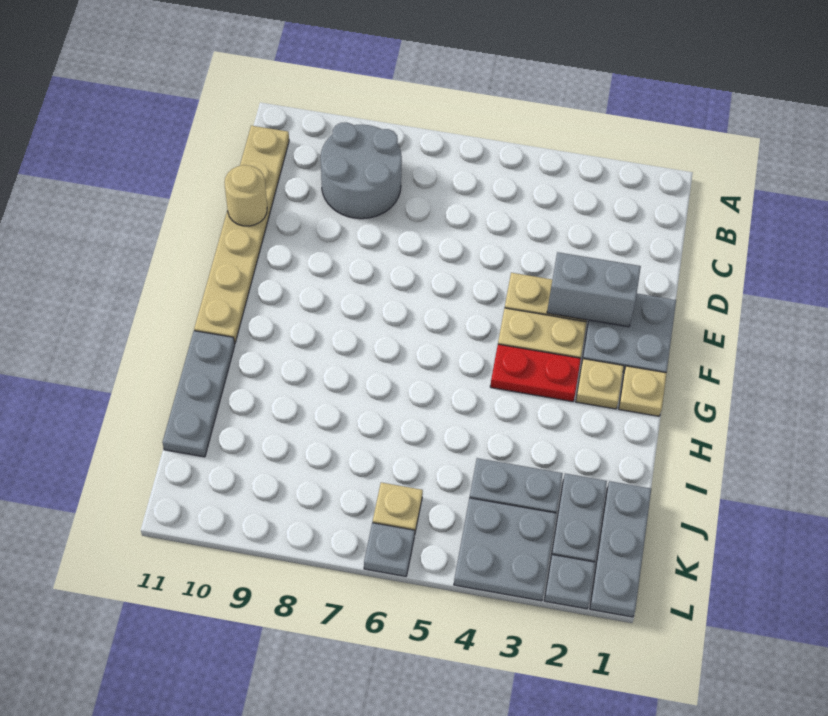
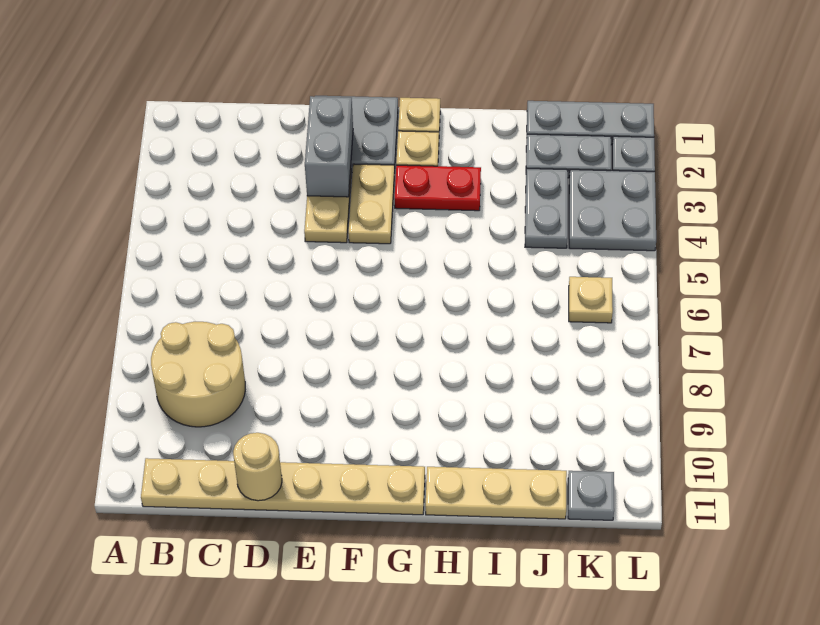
grey 2x2 round brick [321,122,402,219] -> tan 2x2 round brick [151,322,245,427]
red 1x2 plate [490,344,581,402] -> red 1x2 plate turned to [395,165,481,211]
grey 1x3 plate [162,331,235,457] -> tan 1x3 plate [425,467,567,519]
grey 1x1 plate [364,523,415,577] -> grey 1x1 plate moved to [568,471,614,520]

